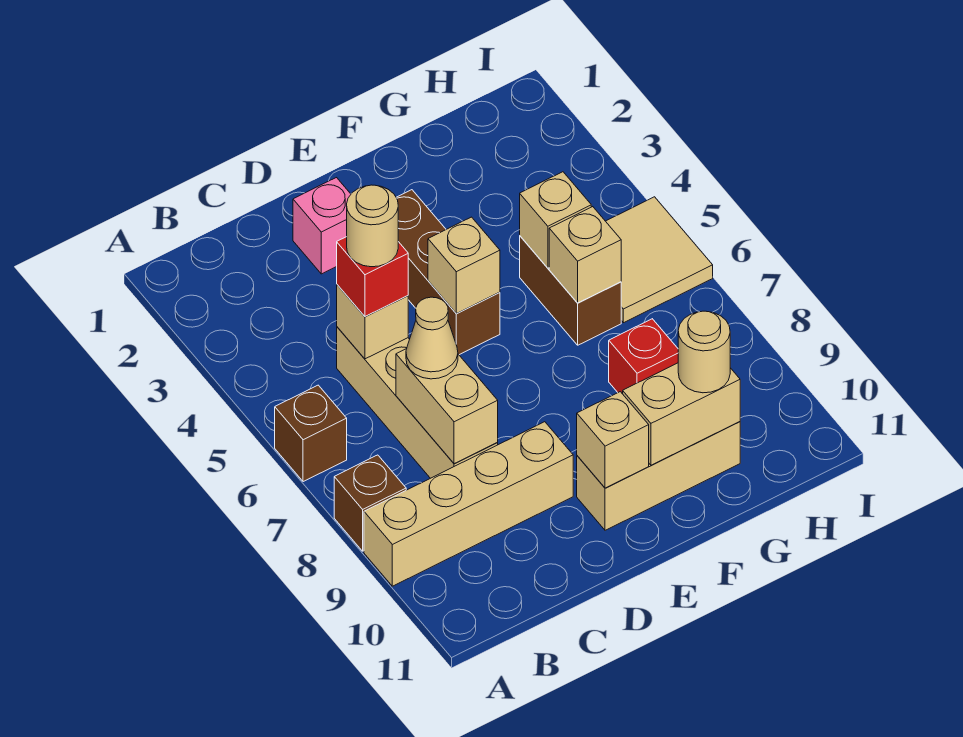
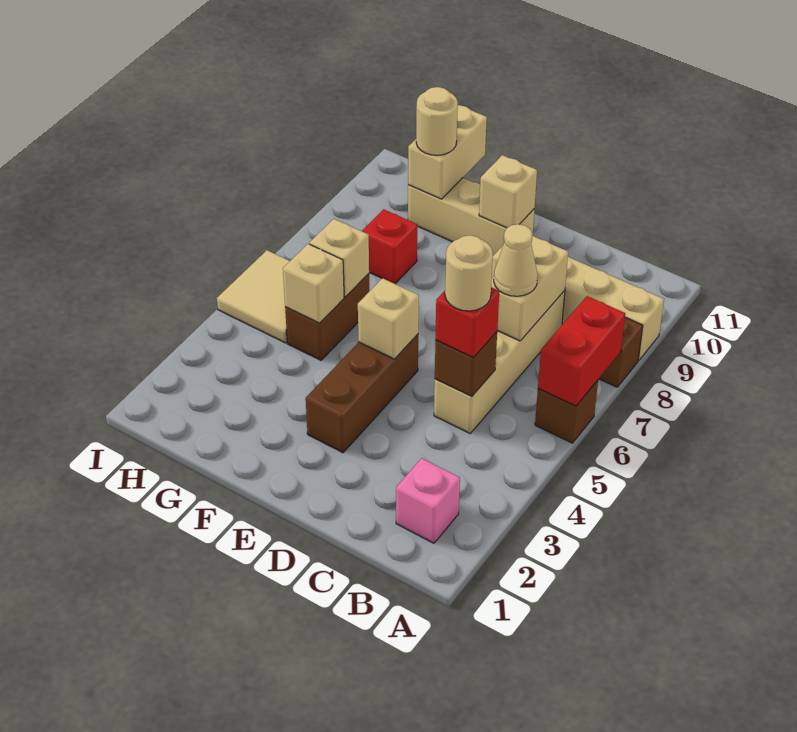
none -> red 1x2 brick [538,296,625,406]
tan 1x1 brick [337,285,408,359] -> brown 1x1 brick [435,332,497,396]
pink 1x1 brick [293,178,351,274] -> pink 1x1 brick moved to [396,458,460,543]
tan 1x2 brick [623,363,740,465] -> tan 1x2 brick turned to [408,105,487,199]

